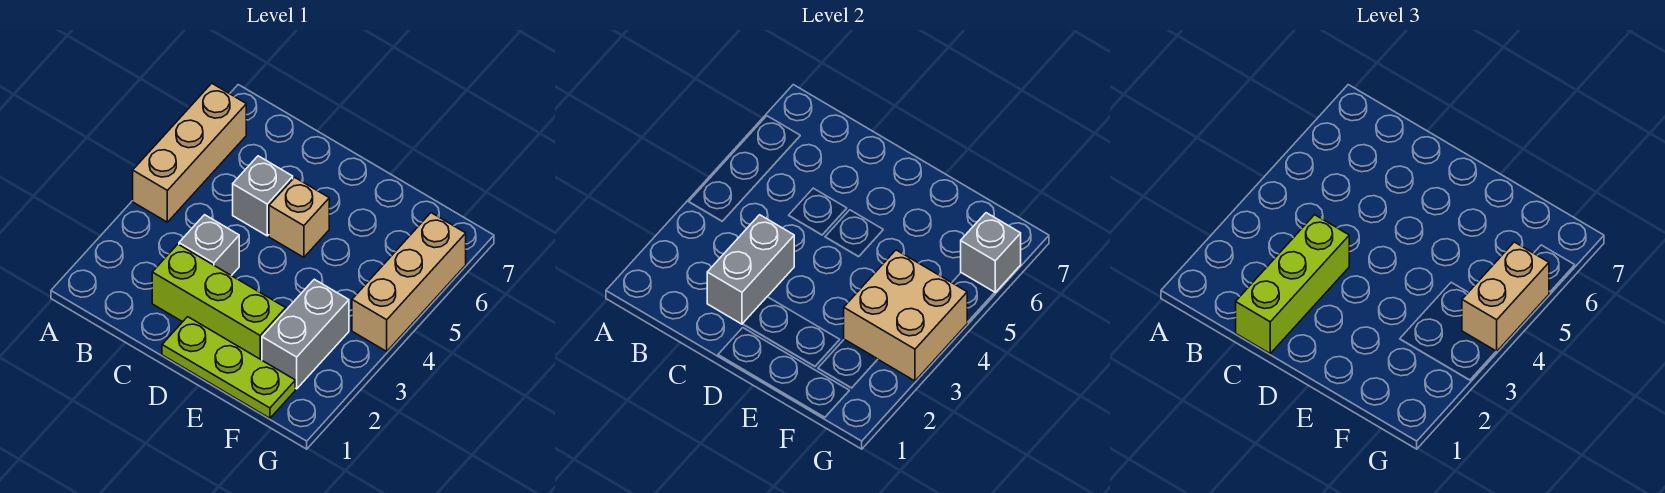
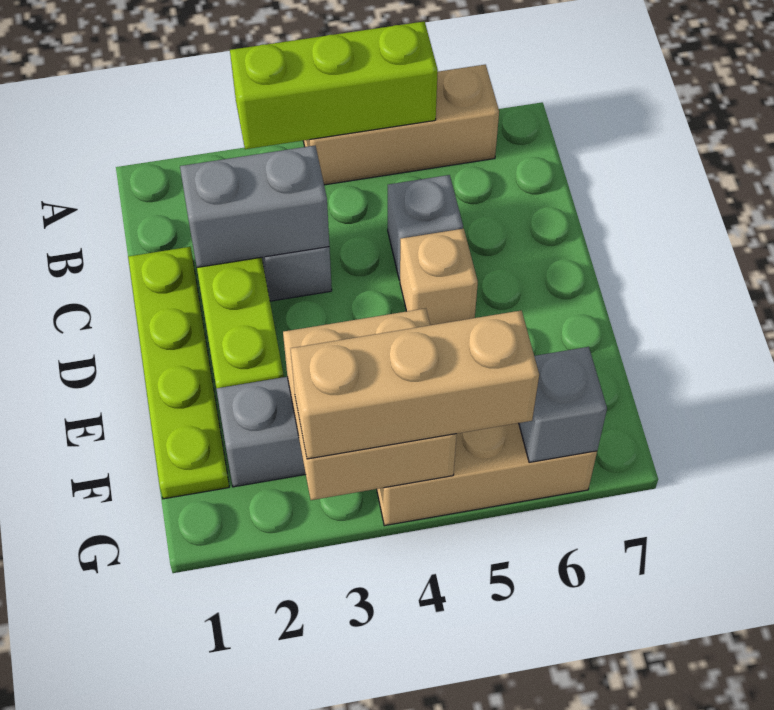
lime 1x3 brick [1236,215,1349,353] -> lime 1x3 brick moved to [230,21,438,149]
lime 1x3 plate [162,317,295,418] -> lime 1x4 plate [128,247,229,499]
tan 1x2 brick [1462,242,1549,351] -> tan 1x3 brick [290,311,539,459]

